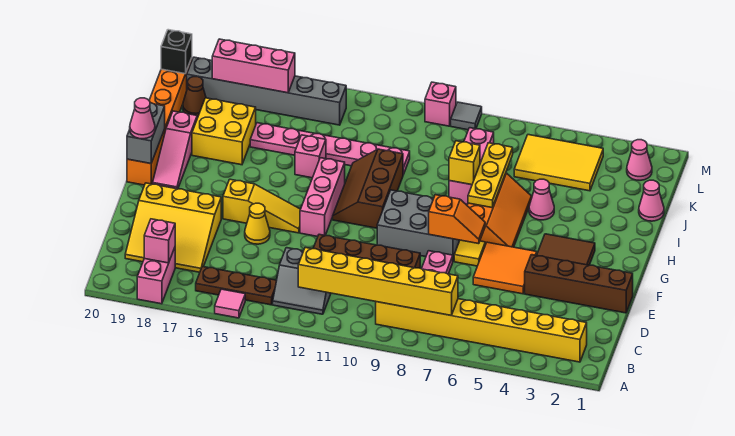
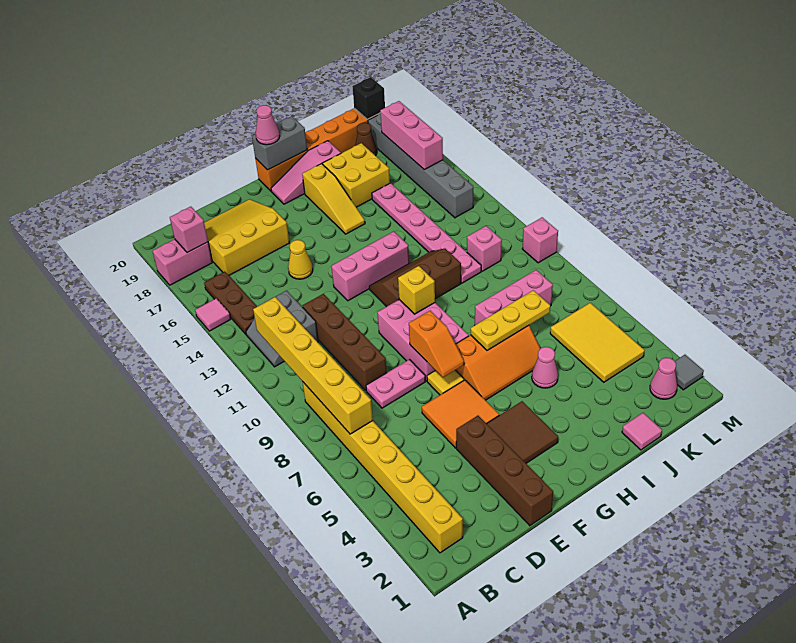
yellow 3x3 slope [125,183,221,272] -> yellow 3x3 slope turned to [204,199,289,275]
grey 2x3 brick [377,190,460,261] -> pink 2x3 brick [377,300,469,381]
yellow 1x3 slope [223,179,301,233] -> yellow 1x3 slope moved to [302,164,365,234]
yellow 1x1 brick [449,141,480,185] -> yellow 1x1 brick moved to [398,266,435,314]
pink 1x1 brick [295,135,326,178] -> pink 1x1 brick moved to [467,226,502,271]
pink 1x1 cone [639,180,664,221] -> pink 1x1 tile [622,413,662,450]
grey 1x1 tile [451,102,482,130] -> grey 1x1 tile moved to [675,355,704,390]

